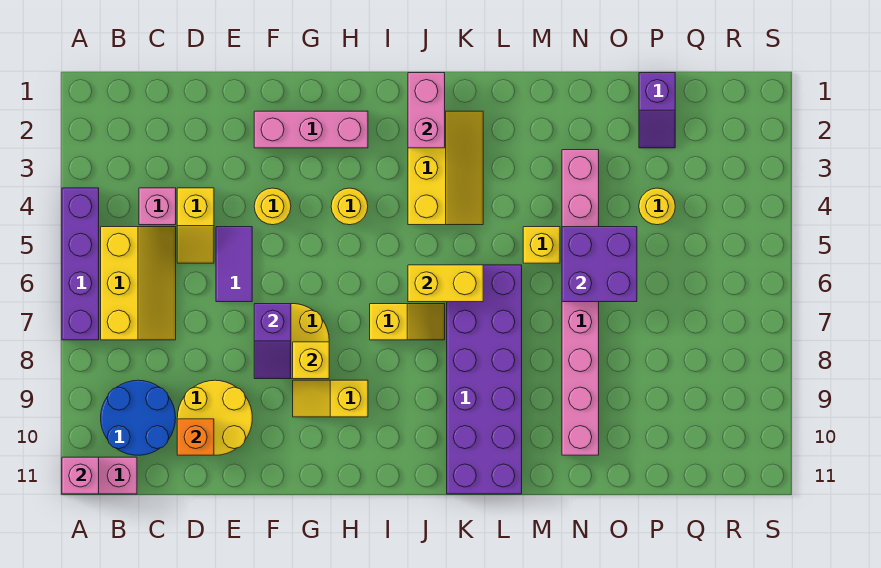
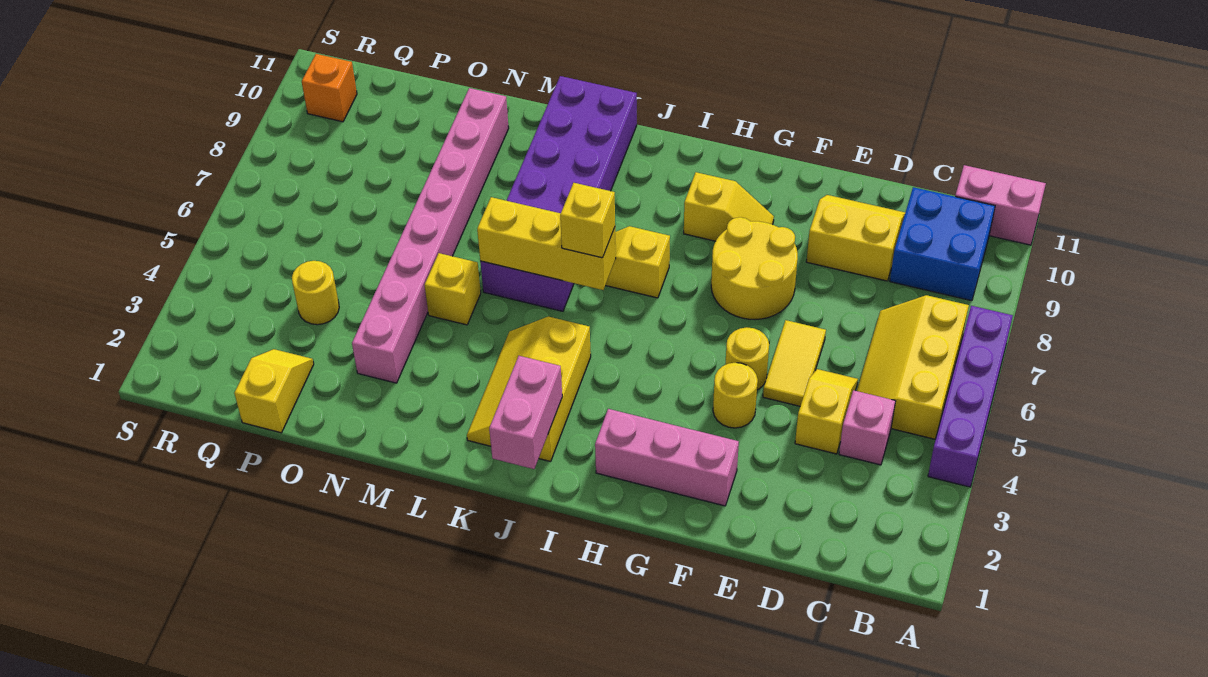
pink 1x1 brick [62,457,99,494] -> none
blue 2x2 round brick [101,380,176,455] -> blue 2x2 brick [890,187,995,301]
yellow 2x2 round brick [177,380,252,455] -> yellow 2x2 slope [806,195,905,281]
orange 1x1 brick [177,419,214,455] -> orange 1x1 brick moved to [302,54,357,122]
purple 1x2 tile [216,227,252,302] -> yellow 1x2 tile [763,320,826,406]
purple 1x2 slope [254,304,291,379] -> none
yellow 1x1 brick [293,342,329,379] -> yellow 1x1 brick moved to [560,183,615,258]
yellow 1x1 round brick [331,188,368,225] -> yellow 1x1 round brick moved to [725,327,769,390]
yellow 1x2 brick [408,265,483,302] -> yellow 1x3 brick [477,197,616,290]
purple 2x2 brick [562,227,637,302] -> none
purple 1x2 slope [639,73,675,148] -> yellow 1x2 slope [234,349,314,433]

